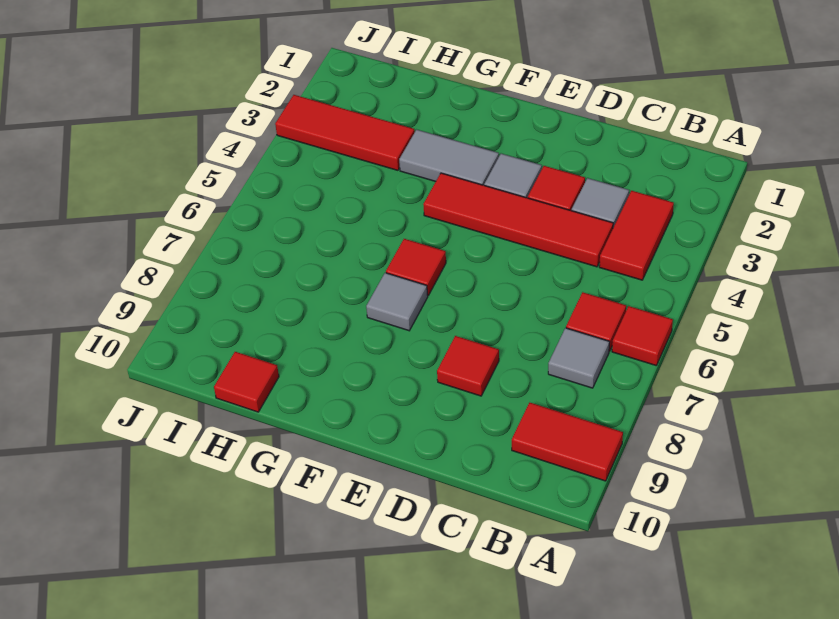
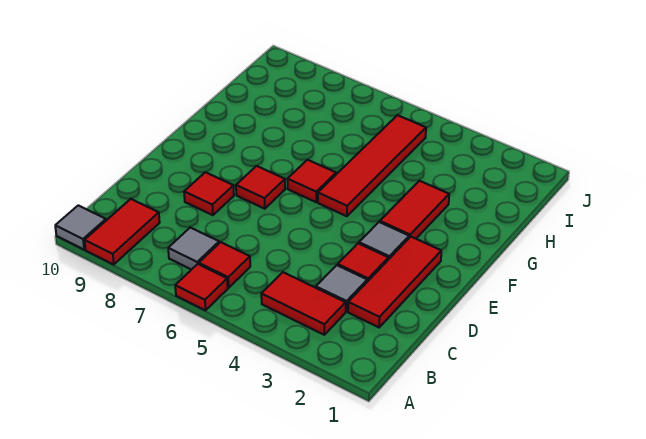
red 1x4 tile [423,173,613,267] -> red 1x4 tile moved to [318,115,426,216]
grey 1x2 tile [399,130,499,185] -> red 1x2 tile [380,181,449,239]
grey 1x1 tile [366,273,428,331] -> grey 1x1 tile moved to [55,205,106,250]
red 1x3 tile [275,95,415,170] -> red 1x3 tile moved to [348,237,441,327]
red 1x1 tile [214,352,279,412] -> red 1x1 tile moved to [236,166,285,209]

